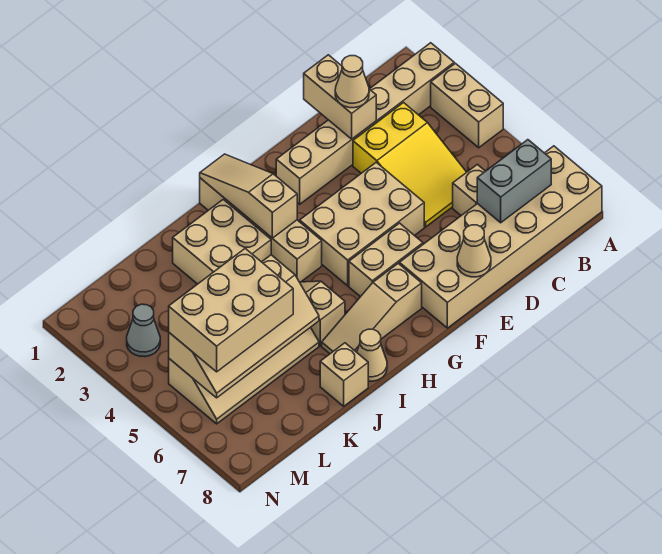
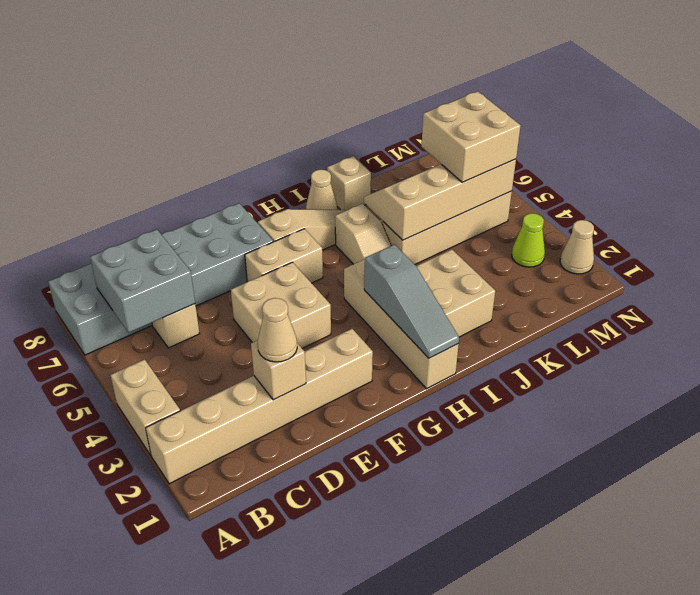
tan 2x6 brick [399,146,602,328] -> grey 2x6 brick [48,203,273,355]
grey 1x2 brick [477,140,551,223] -> grey 2x2 brick [90,229,195,333]
yellow 2x3 slope [353,103,466,227] -> none
tan 1x2 brick [304,55,376,139] -> tan 1x1 brick [251,340,306,400]
tan 2x3 brick [300,162,424,286] -> tan 2x2 brick [231,262,331,348]
tan 1x1 cone [457,225,491,277] -> tan 1x1 cone moved to [560,220,594,274]
tan 1x3 slope [200,154,297,238] -> grey 1x3 slope [364,244,459,358]
tan 2x3 brick [169,249,293,372] -> tan 2x2 brick [421,91,521,183]
grey 1x1 cone [127,304,160,357] -> lime 1x1 cone [512,213,545,267]

